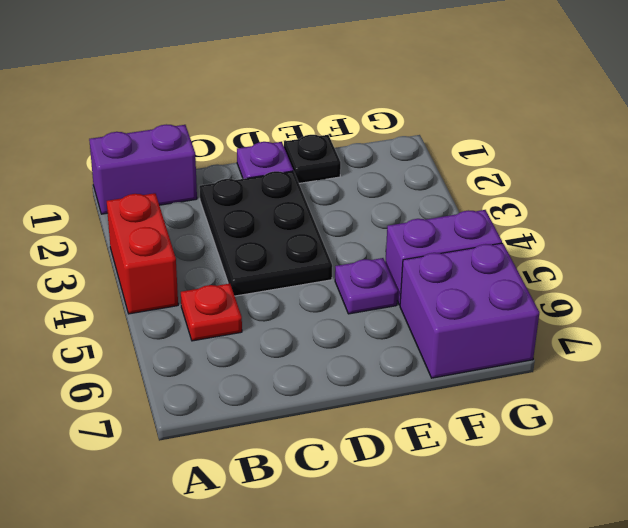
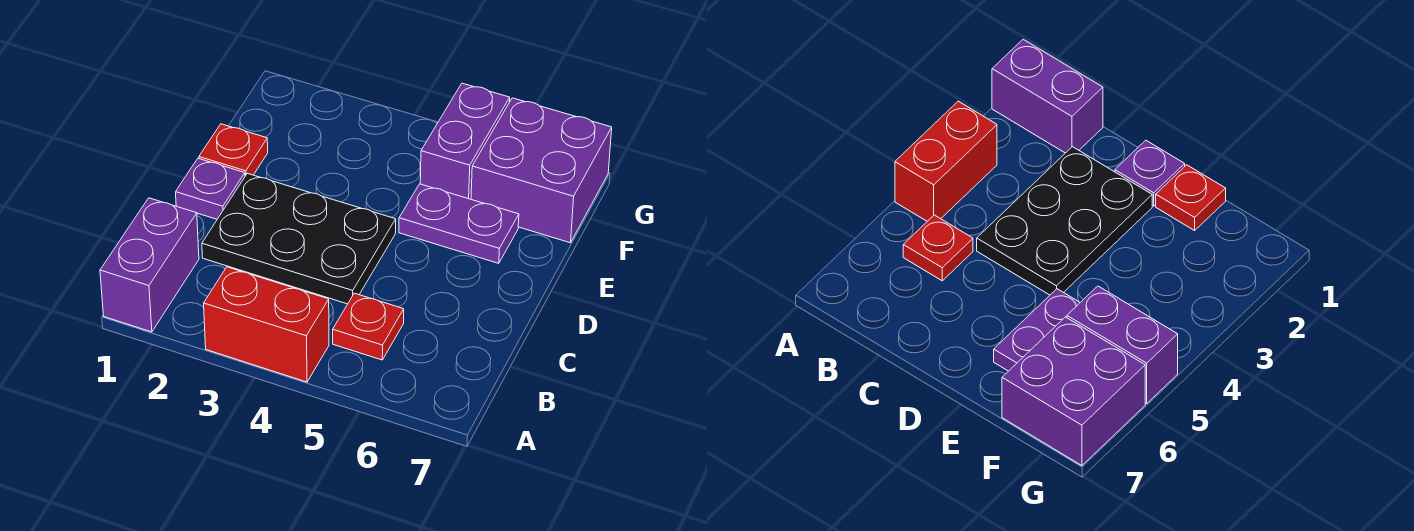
black 1x1 plate [284,135,341,183] -> red 1x1 plate [199,124,268,176]
purple 1x1 plate [335,258,398,314] -> purple 1x2 plate [399,184,519,263]

